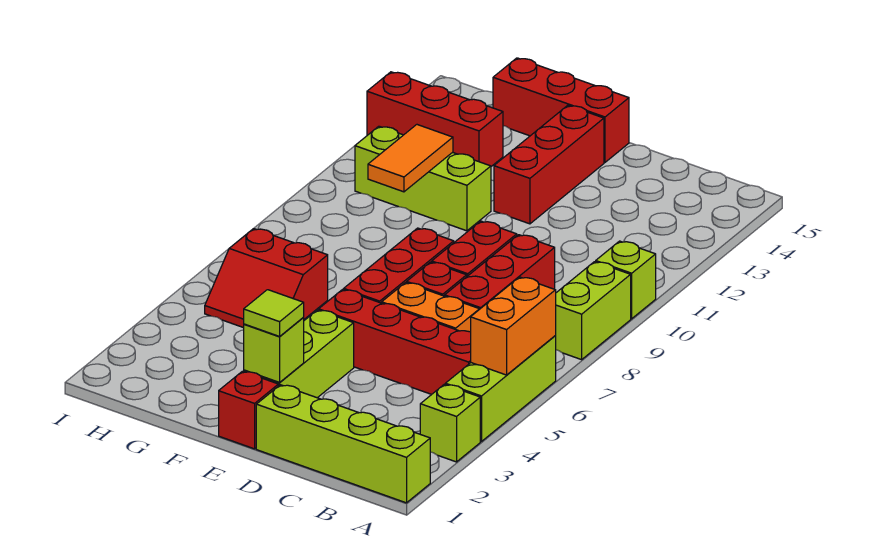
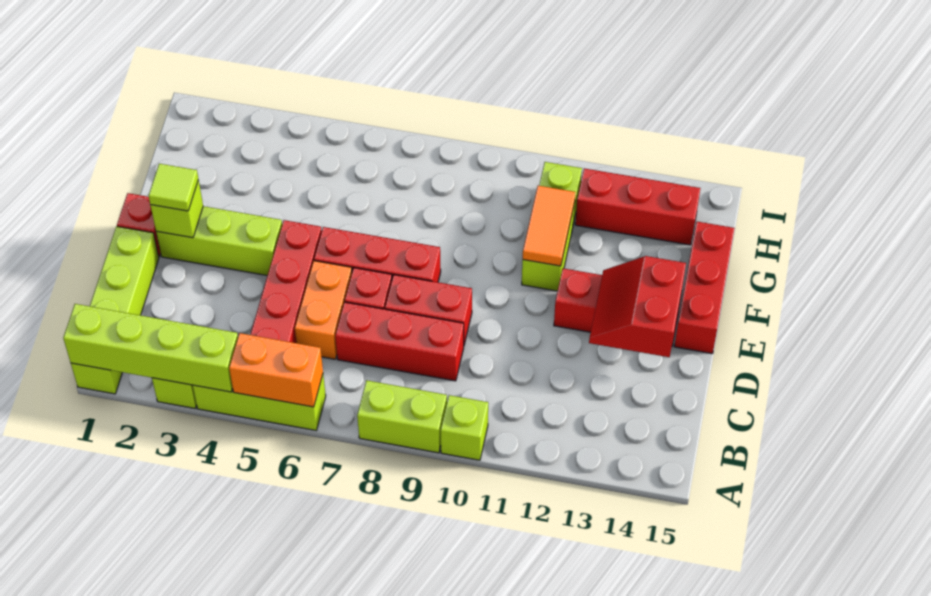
none -> lime 1x4 brick [63,304,238,392]
red 2x2 slope [205,229,328,328] -> red 2x2 slope moved to [589,256,686,357]
orange 1x2 tile [368,125,453,192] -> orange 1x2 tile turned to [523,186,576,266]
red 1x3 brick [367,72,503,166] -> red 1x3 brick turned to [575,168,700,245]

